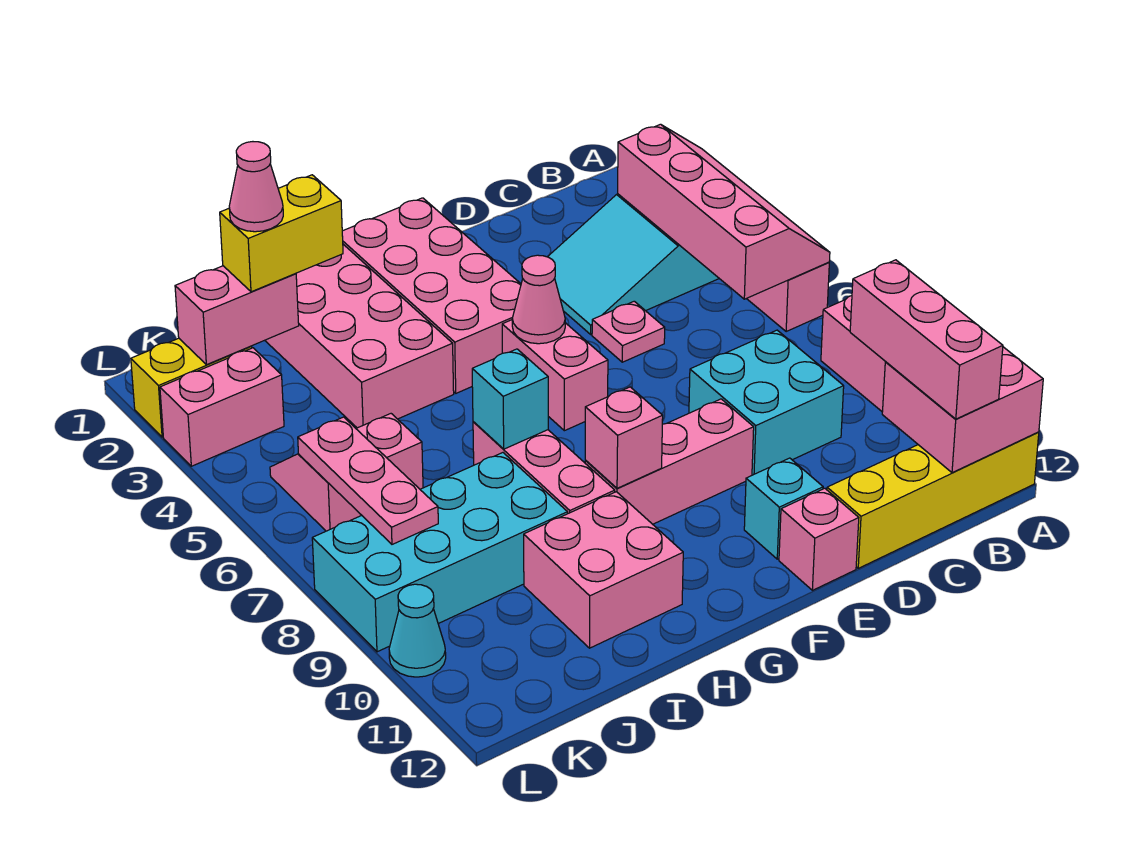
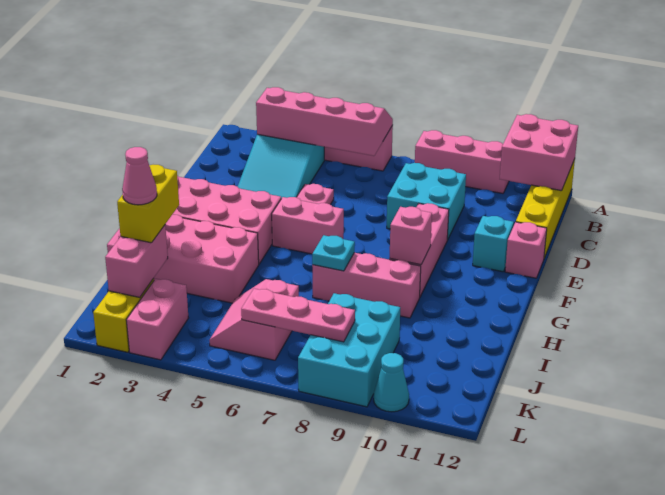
pink 1x3 brick [850,260,1003,419] -> none
pink 1x1 cone [512,255,565,344] -> none
cyan 1x1 brick [472,349,548,449] -> cyan 1x1 plate [312,235,355,271]
pink 2x2 brick [524,492,683,648] -> none
cyan 2x4 brick [312,453,568,652] -> cyan 2x3 brick [298,293,400,407]

